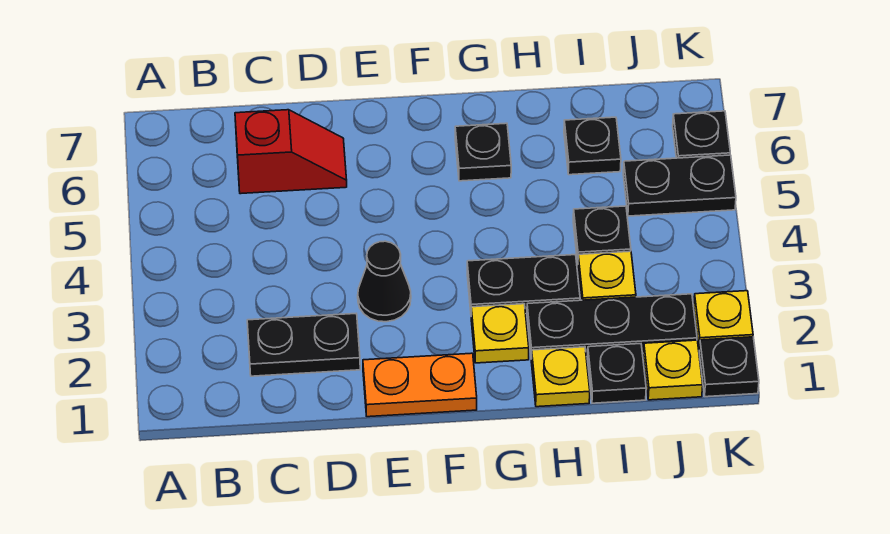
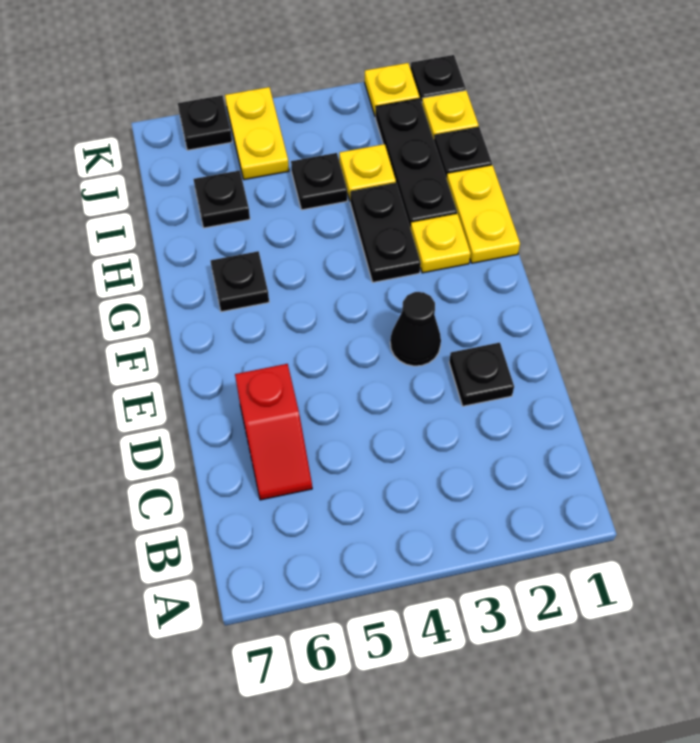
black 1x2 plate [247,314,360,376] -> black 1x1 plate [449,343,514,406]
red 1x2 slope [235,110,347,194] -> red 1x2 slope turned to [235,364,312,500]
orange 1x2 plate [363,353,477,417] -> none
yellow 1x1 plate [531,347,590,407] -> yellow 1x2 plate [447,165,520,263]
black 1x2 plate [623,155,736,216] -> yellow 1x2 plate [225,87,289,180]

